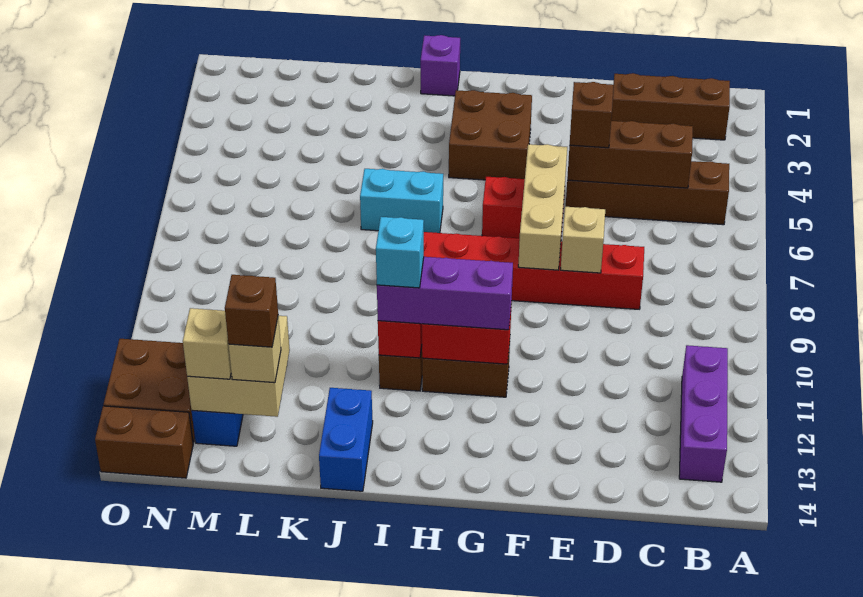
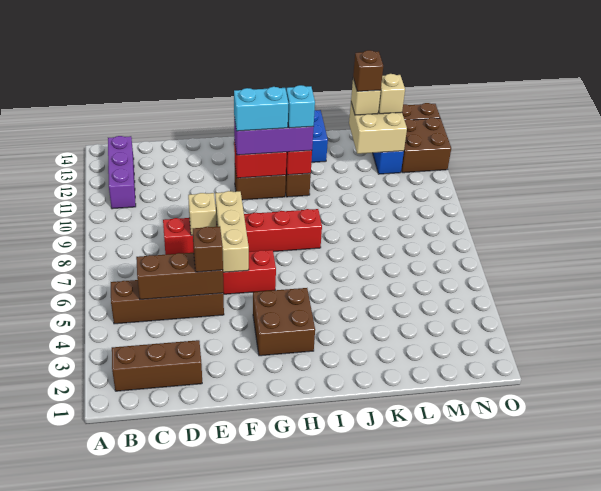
purple 1x1 brick [421,35,460,96] -> none
cyan 1x2 brick [360,169,443,233] -> cyan 1x2 brick moved to [234,87,289,131]

